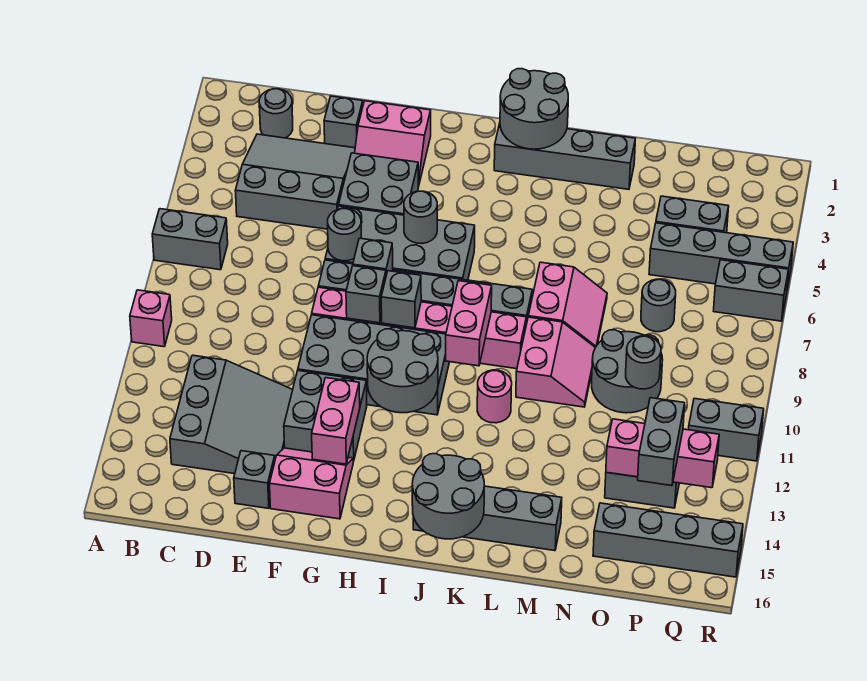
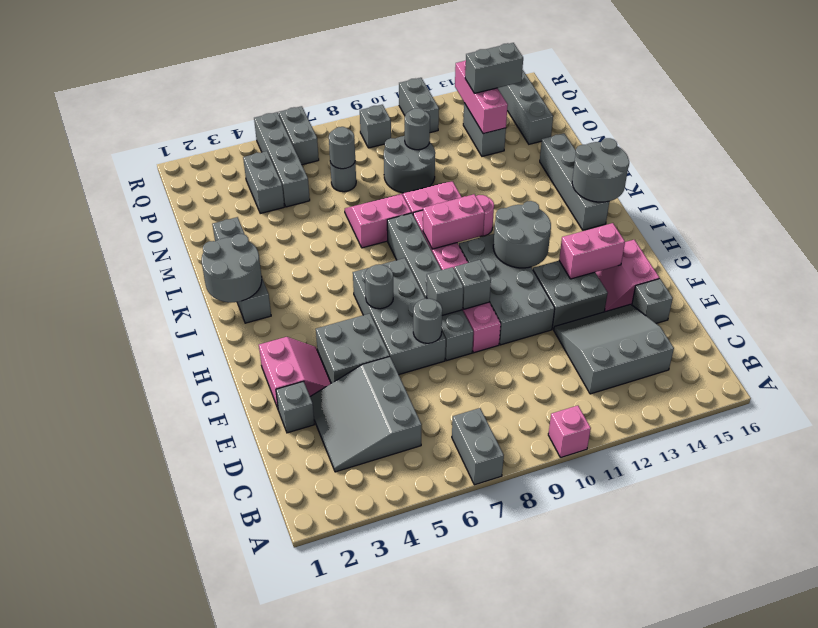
grey 1x1 round brick [259,89,293,138] -> grey 1x1 round brick moved to [329,127,355,169]
grey 1x1 brick [381,271,421,328] -> grey 1x1 brick moved to [360,105,391,148]

